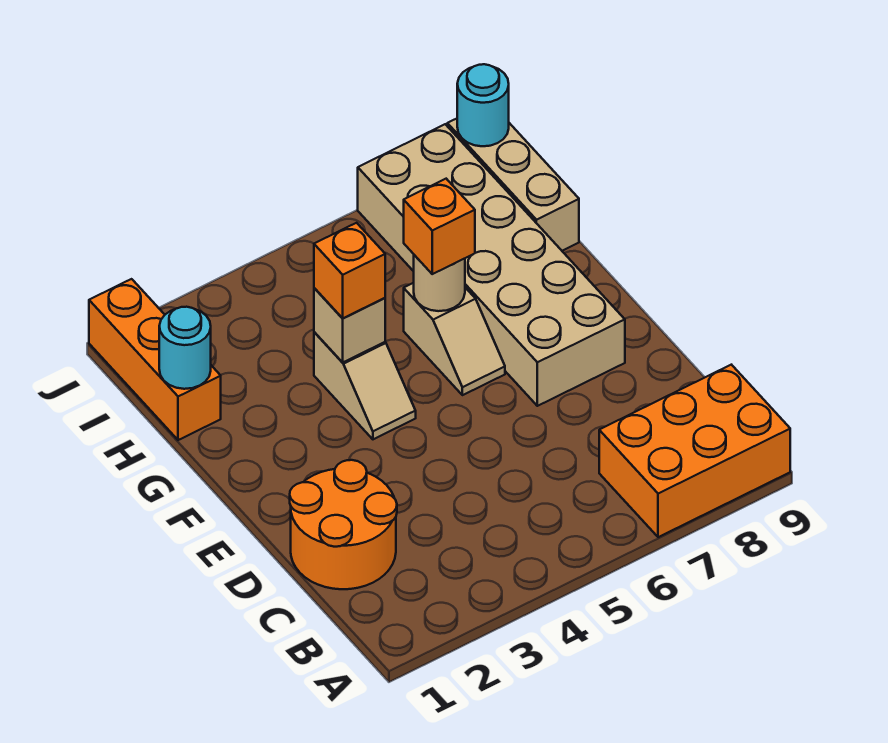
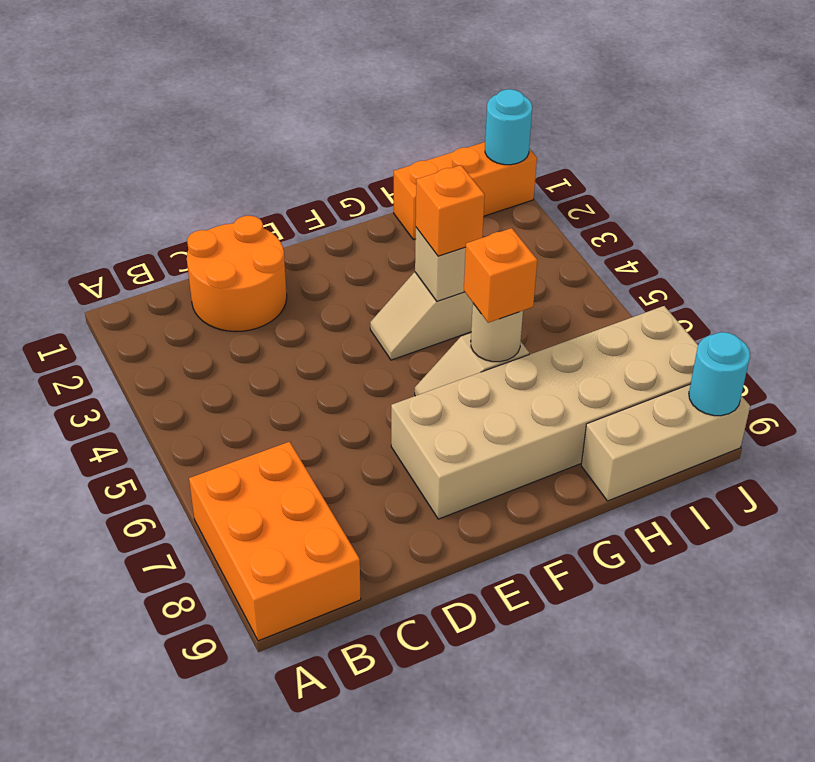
cyan 1x1 round brick [159,307,211,389] -> cyan 1x1 round brick moved to [485,89,532,165]

